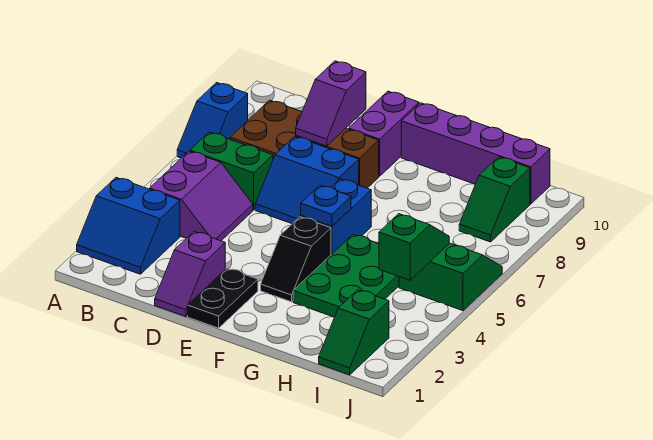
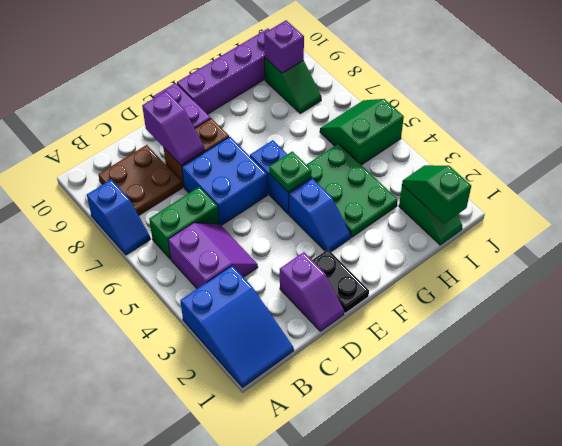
blue 2x2 slope [77,178,180,274] -> blue 2x3 slope [180,266,294,387]
blue 2x2 slope [255,137,359,224] -> blue 2x2 brick [182,137,268,225]
black 1x2 slope [261,217,331,302] -> blue 1x2 slope [289,178,351,252]
blue 1x1 plate [301,185,351,226] -> green 1x1 plate [269,151,311,192]
green 1x2 slope [379,214,449,280] -> green 1x2 slope moved to [402,165,471,224]
none -> purple 1x1 brick [264,20,304,73]

